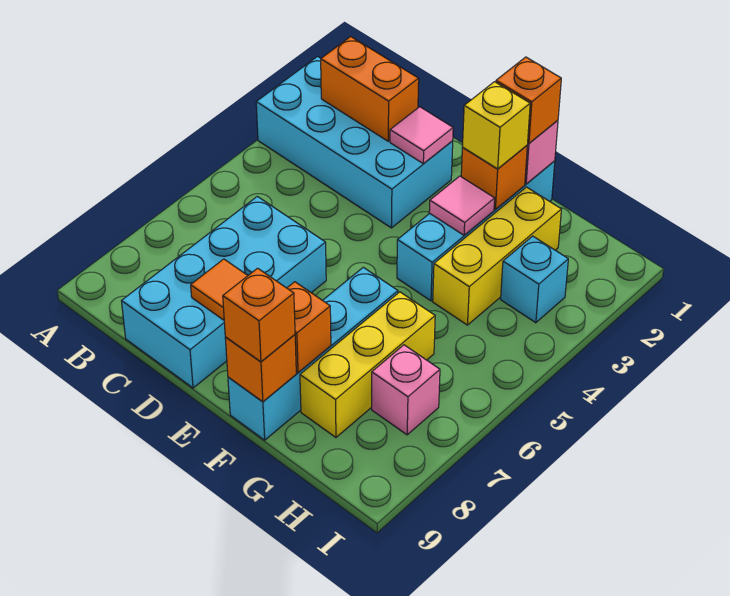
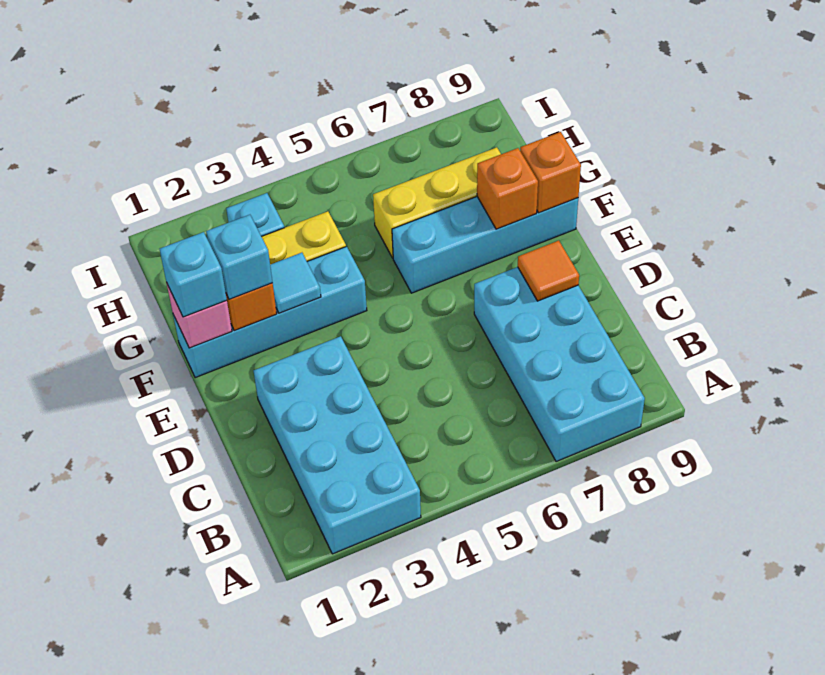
orange 1x2 brick [321,37,419,141] -> none
cyan 2x4 brick [122,196,326,388] -> cyan 2x4 brick turned to [474,267,645,462]
pink 1x1 tile [390,107,453,164] -> none
orange 1x1 brick [496,57,561,144] -> cyan 1x1 brick [160,232,227,317]
yellow 1x1 brick [463,82,530,169] -> cyan 1x1 brick [206,215,272,299]
pink 1x1 tile [429,176,495,235] -> cyan 1x1 tile [270,253,321,313]
orange 1x1 brick [223,268,295,362] -> none
pink 1x1 brick [372,345,440,435] -> none

